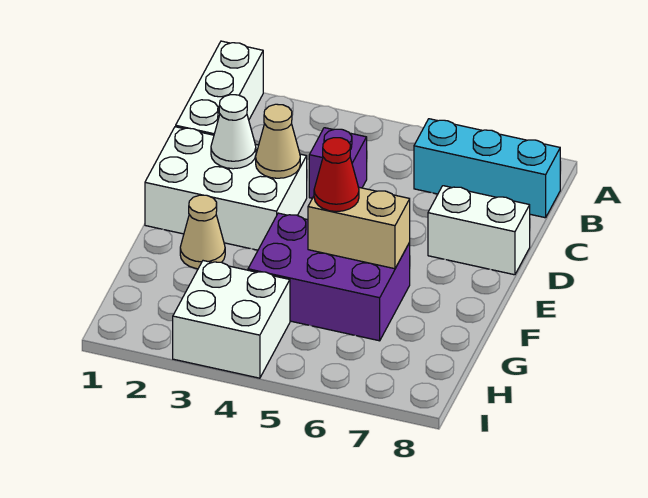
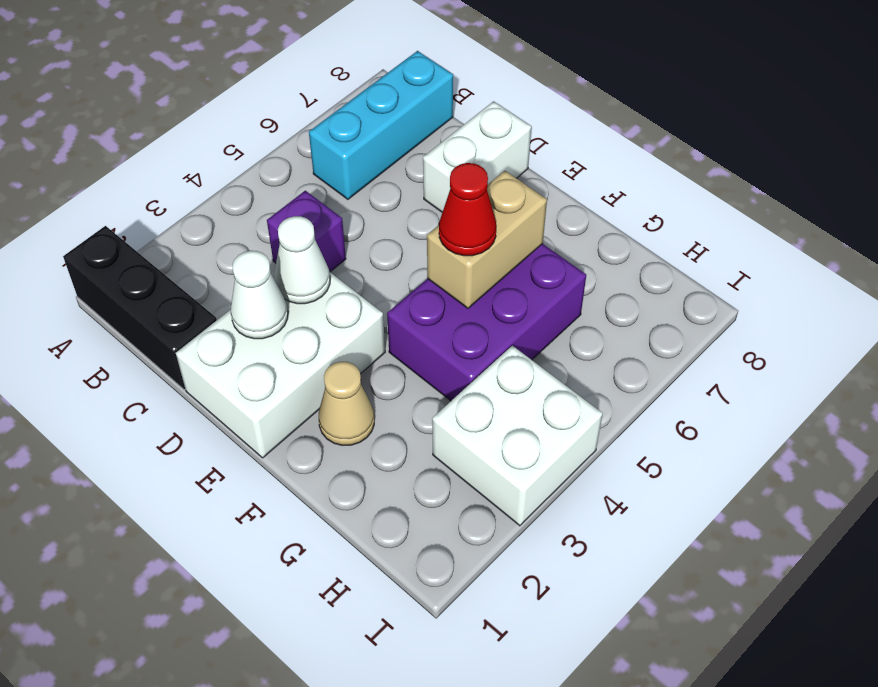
white 1x3 brick [176,41,263,135] -> black 1x3 brick [63,226,217,390]
tan 1x1 cone [256,104,300,178] -> white 1x1 cone [274,216,330,304]

